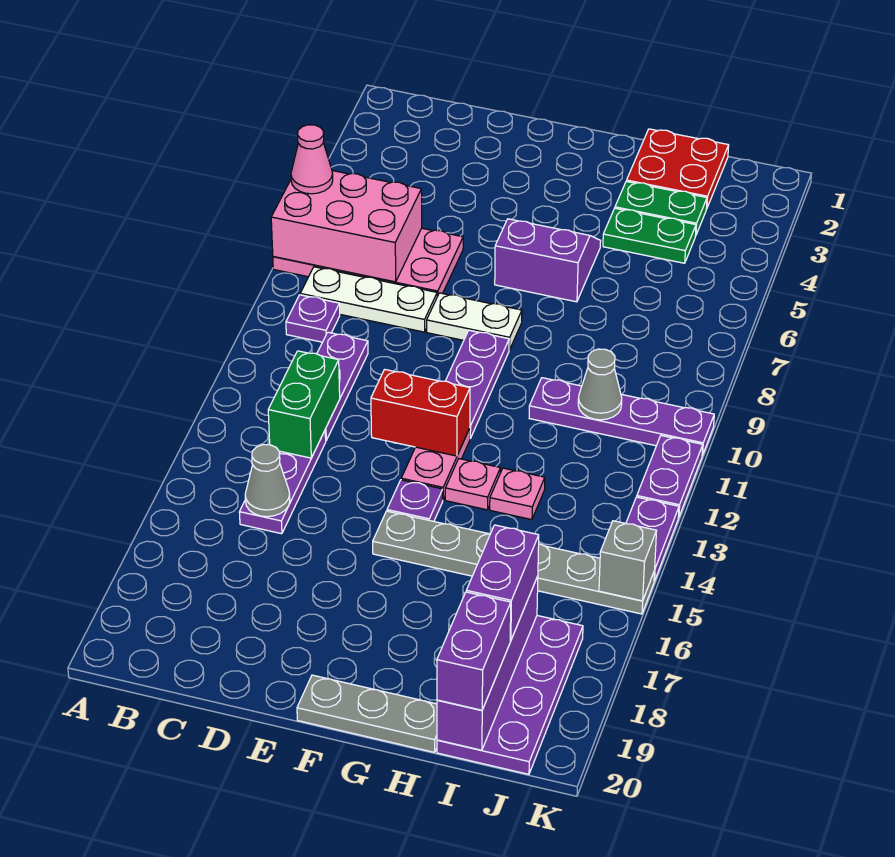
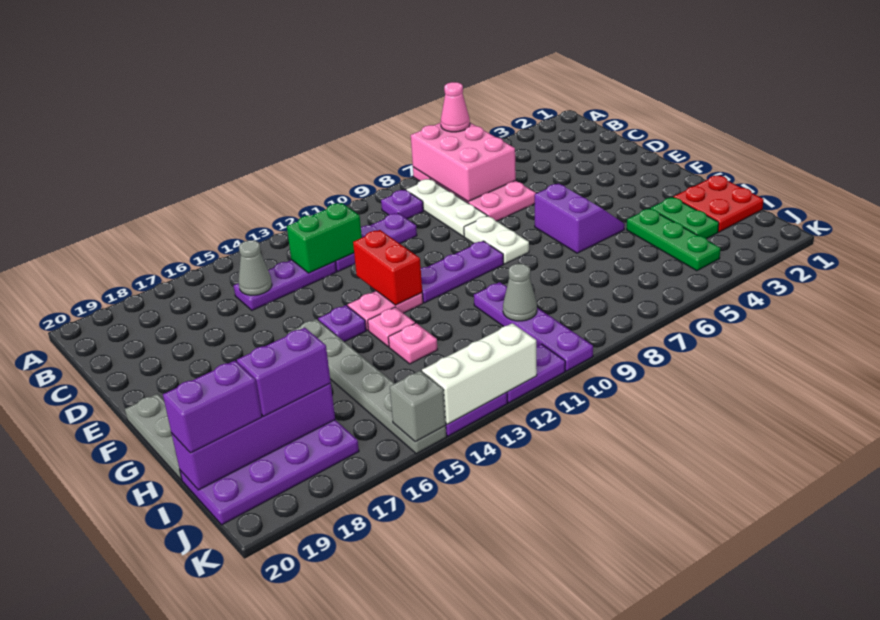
green 1x2 plate [603,208,696,263] -> green 1x3 plate [627,208,720,271]
none -> white 1x3 brick [422,323,537,424]

